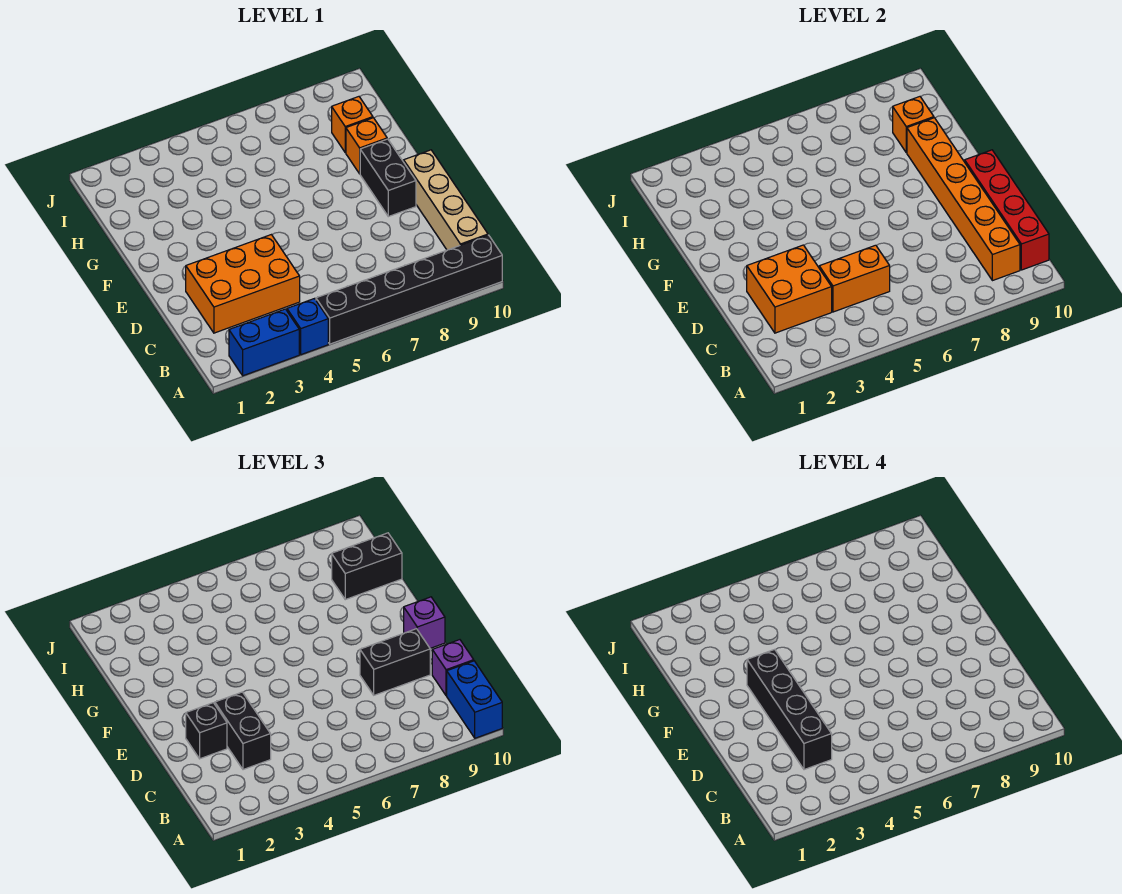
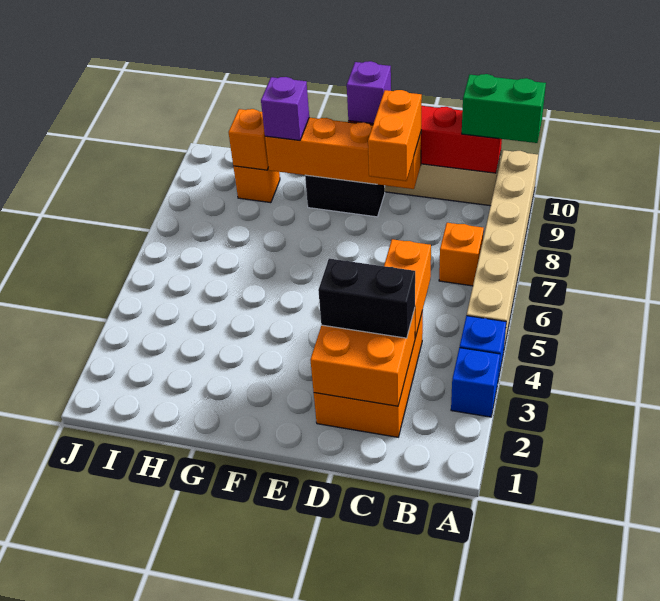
blue 1x2 brick [229,309,299,376] -> blue 1x1 brick [451,348,500,417]
black 1x6 brick [316,235,502,344] -> tan 1x6 brick [467,150,538,348]
blue 1x2 brick [447,661,502,738] -> green 1x2 brick [462,74,546,143]
orange 1x6 brick [907,118,1020,281] -> orange 1x4 brick [265,118,421,189]
black 1x4 brick [747,649,832,770] -> none
purple 1x1 brick [432,640,474,696] -> purple 1x1 brick moved to [261,77,309,141]
black 1x1 brick [186,703,227,759] -> none
black 1x2 brick [360,629,430,695] -> orange 1x2 brick [368,90,422,181]
orange 1x1 brick [346,118,387,174] -> orange 1x1 brick moved to [439,223,484,286]
black 1x2 brick [332,533,402,600] -> none

